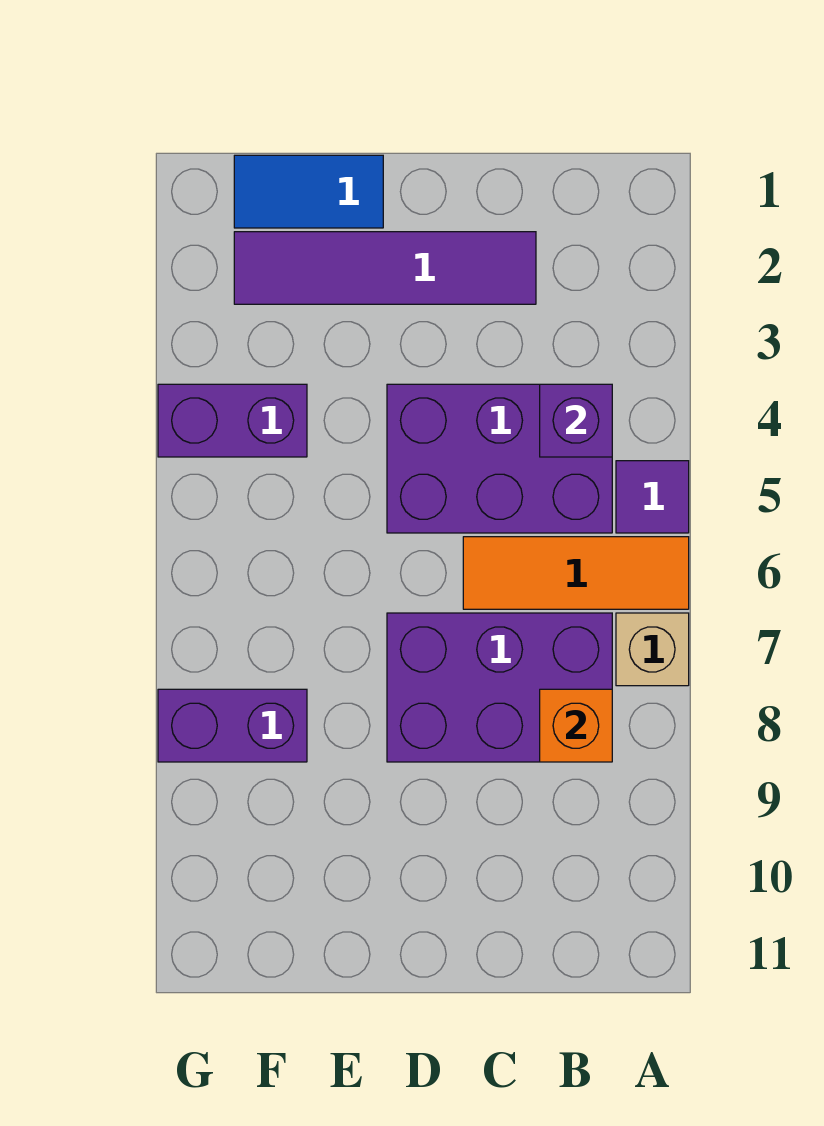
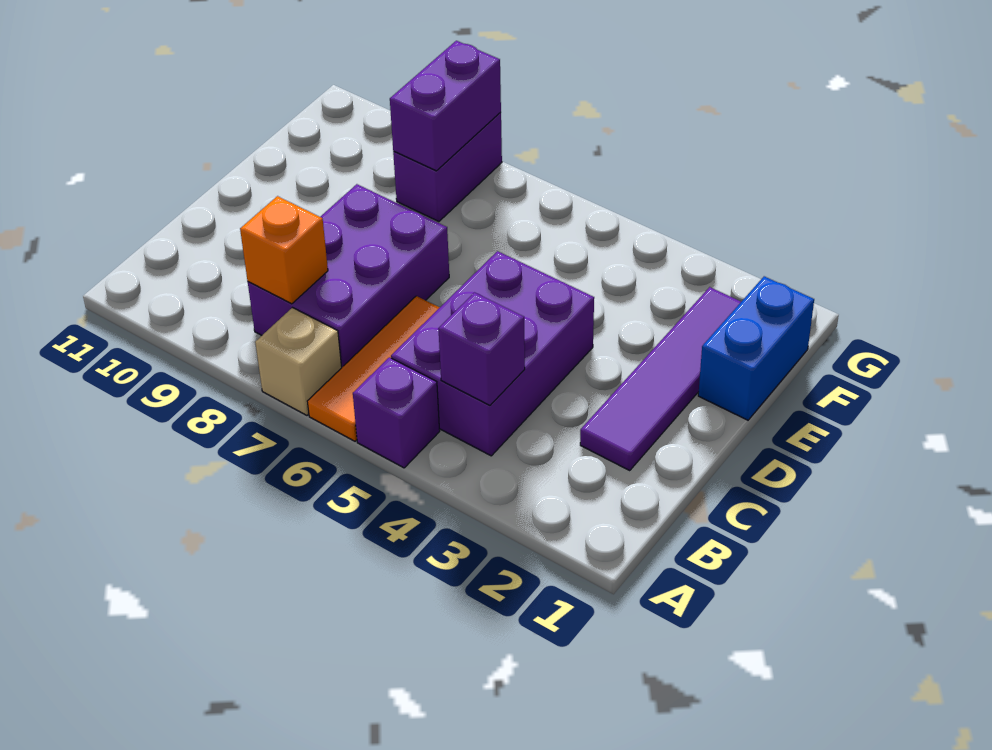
purple 1x1 tile [616,461,689,533] -> purple 1x1 brick [353,357,440,468]
blue 1x2 tile [234,155,383,228] -> blue 1x2 brick [698,276,814,420]
purple 1x2 brick [158,384,307,457] -> purple 1x2 brick moved to [390,41,501,171]

